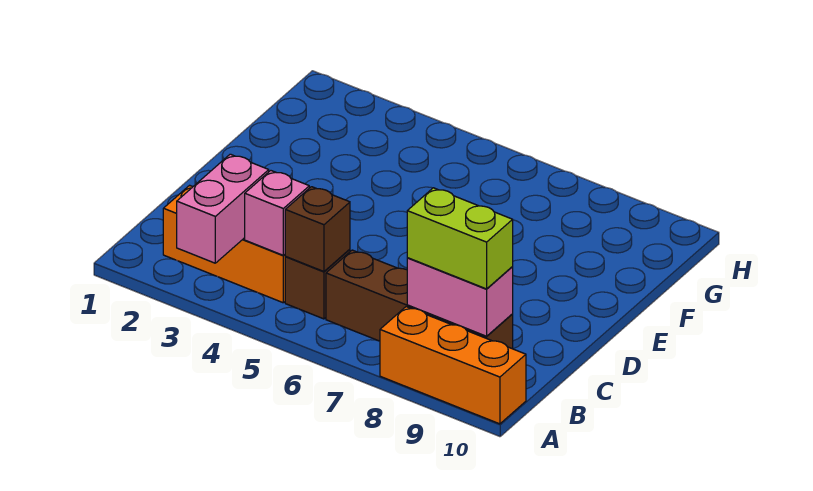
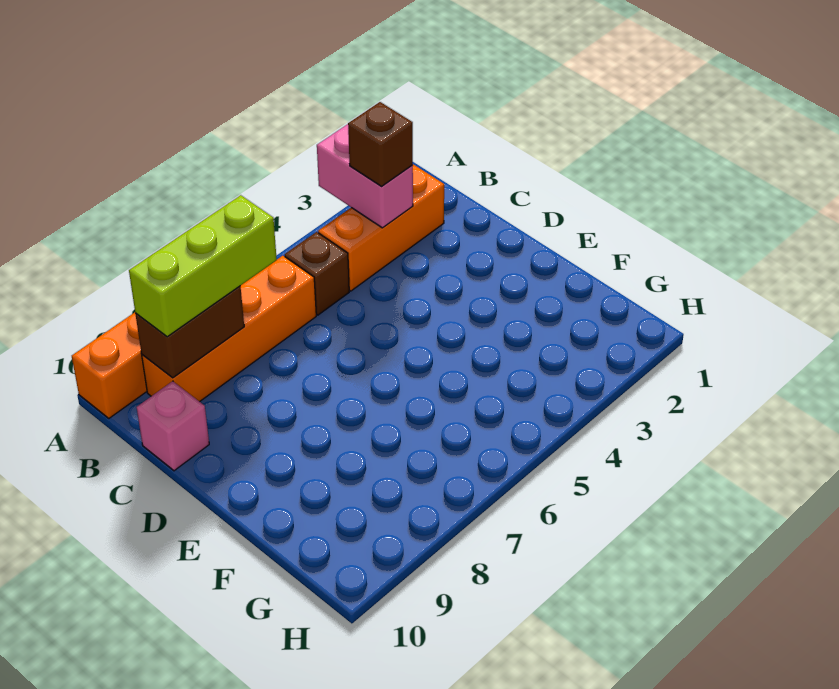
pink 1x1 brick [245,171,309,255] -> pink 1x1 brick moved to [137,381,209,471]
brown 1x1 brick [285,187,350,271] -> brown 1x1 brick moved to [348,102,413,187]
brown 1x4 brick [326,250,513,349] -> orange 1x4 brick [142,256,316,402]
pink 1x2 brick [407,258,513,336] -> brown 1x2 brick [135,286,244,378]
lime 1x2 brick [407,188,513,289] -> lime 1x3 brick [129,195,277,337]

